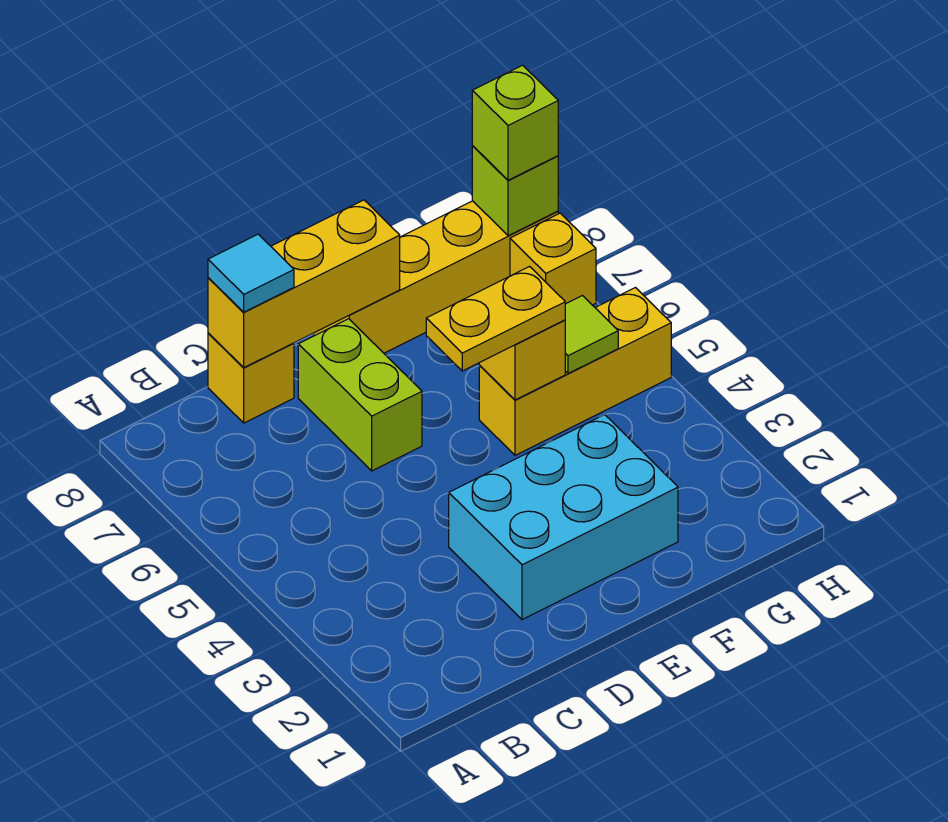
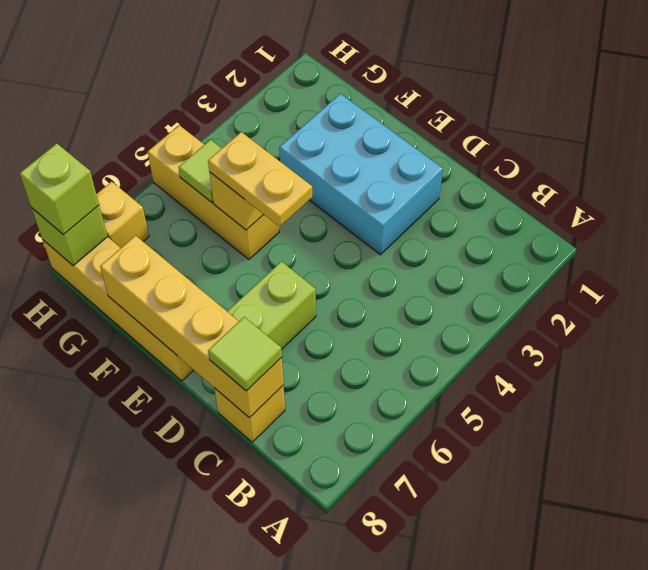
yellow 1x3 brick [208,200,400,367] -> yellow 1x4 brick [100,236,284,418]
cyan 1x1 tile [208,234,294,312] -> lime 1x1 tile [208,317,282,391]

